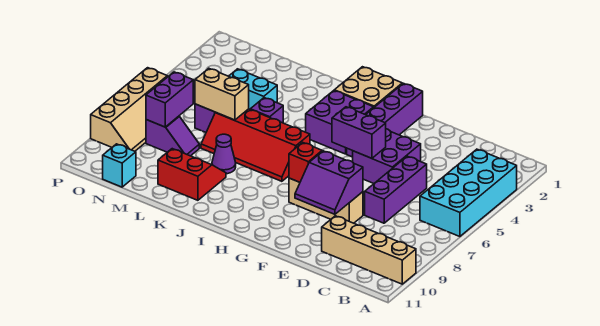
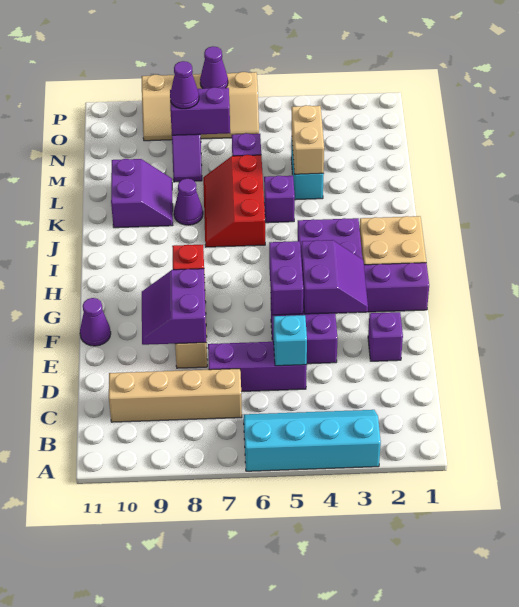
cyan 2x4 brick [420,149,517,237] -> cyan 2x4 slope [244,410,381,471]
tan 1x4 brick [322,216,416,284] -> tan 1x4 brick turned to [109,369,242,422]
none -> purple 1x1 brick [368,312,403,361]
none -> purple 2x2 slope [301,240,368,314]
none -> purple 1x1 cone [80,298,111,346]
red 2x4 slope [201,109,310,181] -> red 2x3 slope [203,155,265,247]
red 2x2 slope [158,149,226,200] -> purple 2x2 slope [111,159,173,228]
tan 1x2 brick [195,68,249,120] -> tan 1x2 brick moved to [292,105,324,174]
none -> purple 1x1 cone [170,61,199,109]
cyan 1x1 brick [103,144,136,187] -> cyan 1x1 brick moved to [274,315,307,366]
none -> purple 1x1 cone [200,47,228,89]

